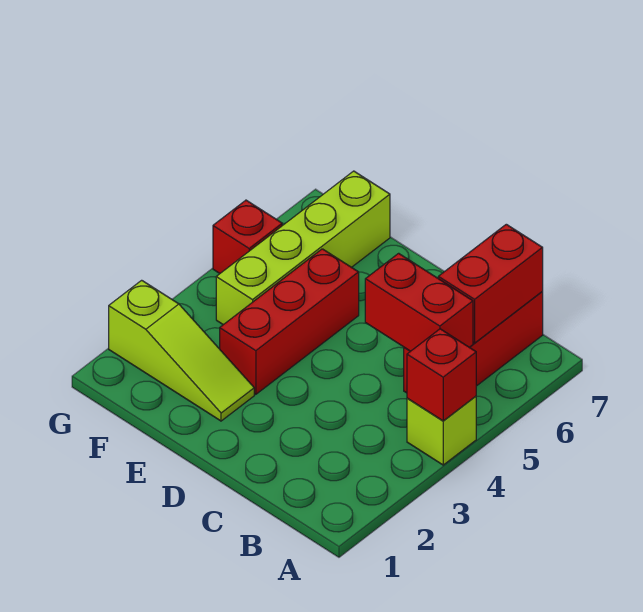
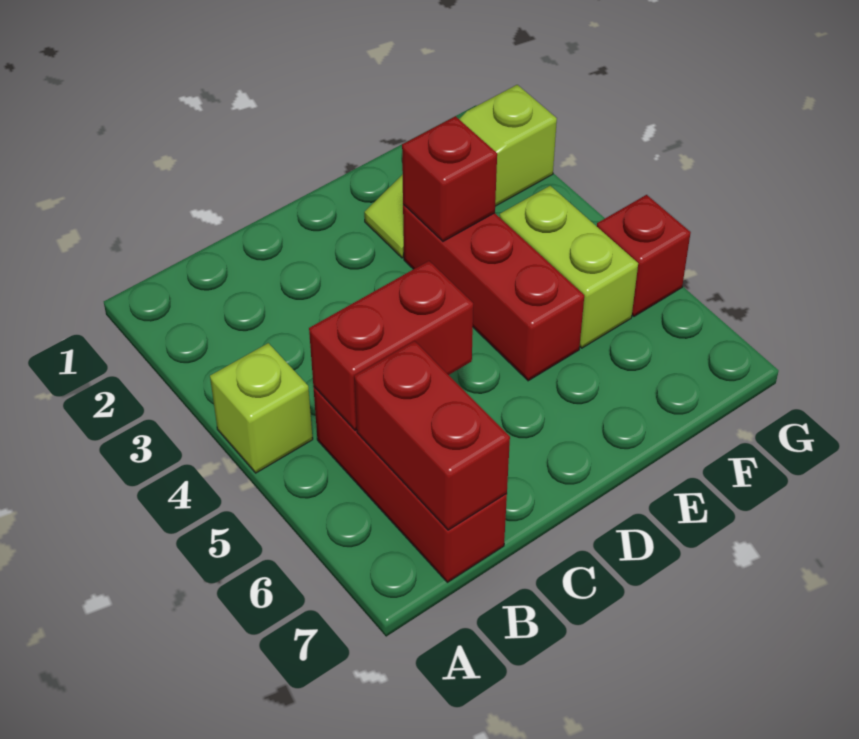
red 1x1 brick [407,329,476,421] -> red 1x1 brick moved to [402,116,497,241]
lime 1x4 brick [216,171,390,325] -> lime 1x2 brick [500,186,638,348]

